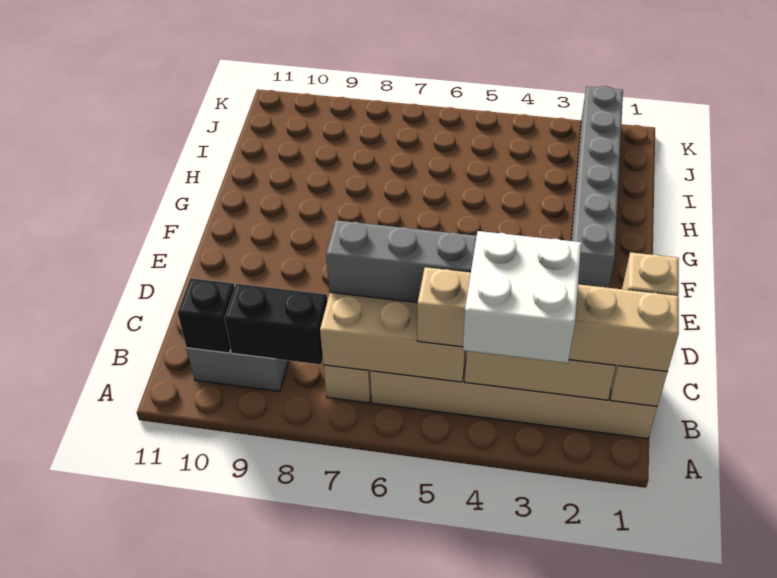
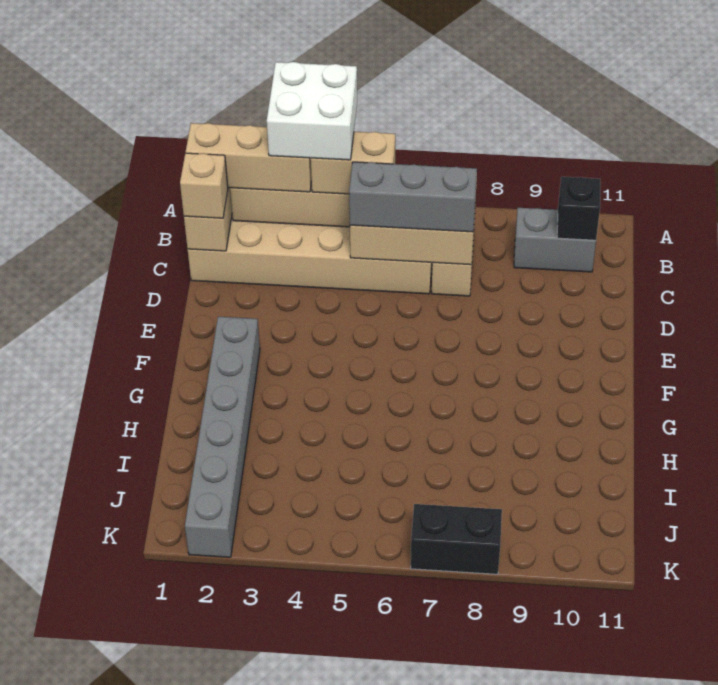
black 1x2 brick [225,284,327,364] -> black 1x2 brick moved to [411,504,502,574]

